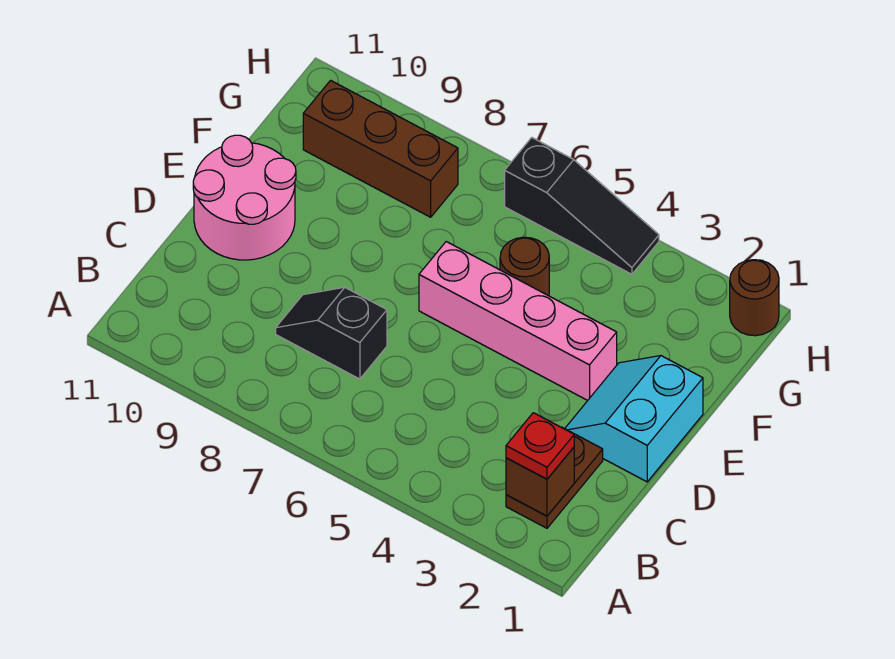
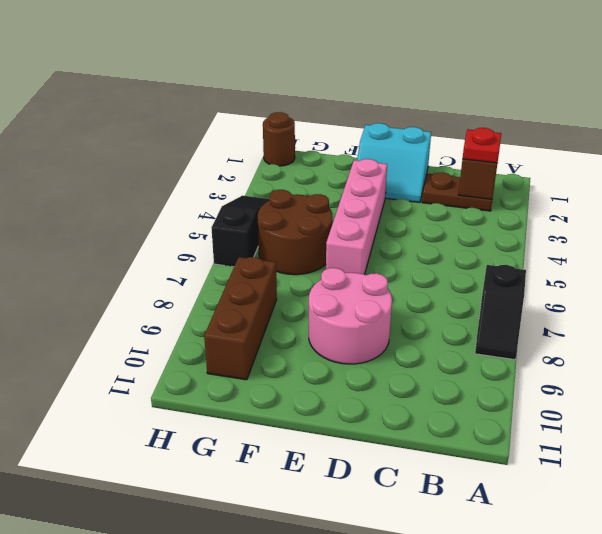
black 1x2 slope [276,287,387,379] -> black 1x2 slope moved to [475,265,526,360]
pink 2x2 round brick [193,135,296,260] -> pink 2x2 round brick moved to [309,268,392,364]
brown 1x1 round brick [500,237,549,296] -> brown 2x2 round brick [258,190,333,275]

